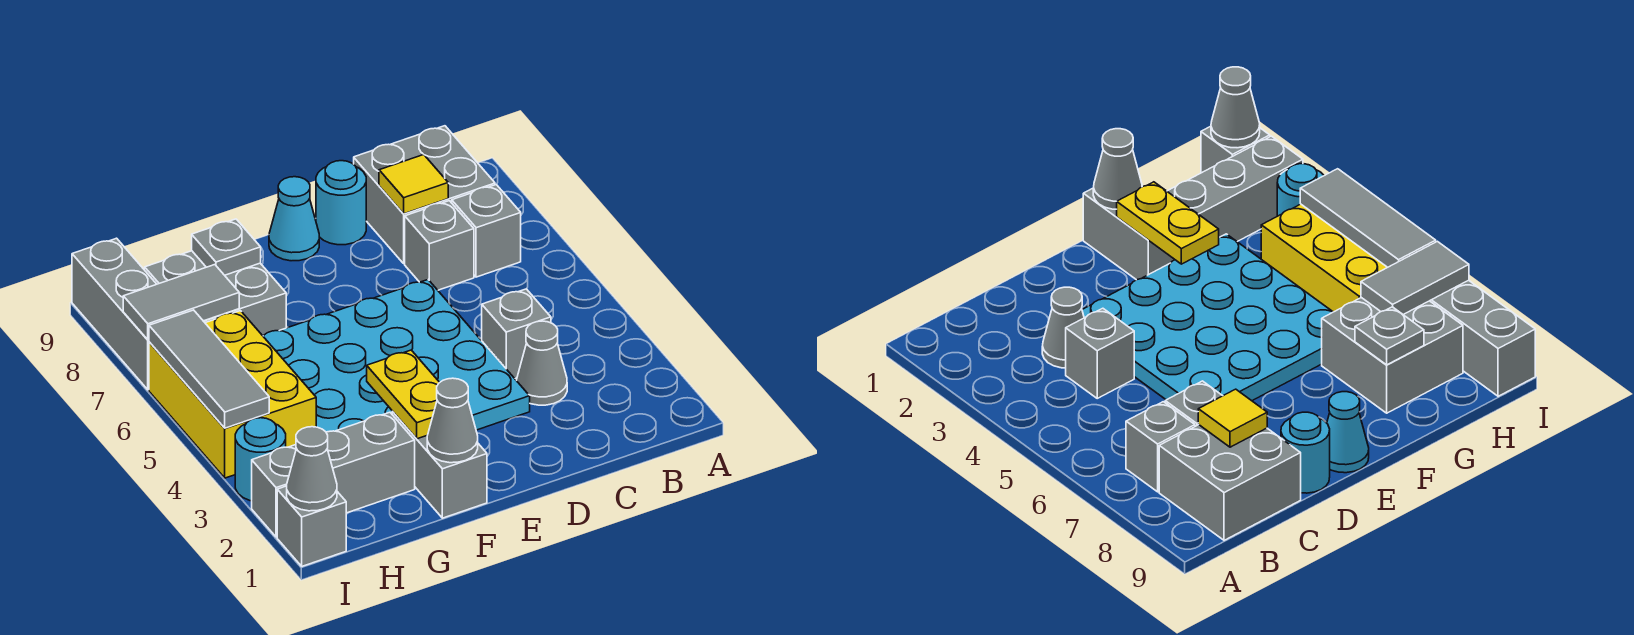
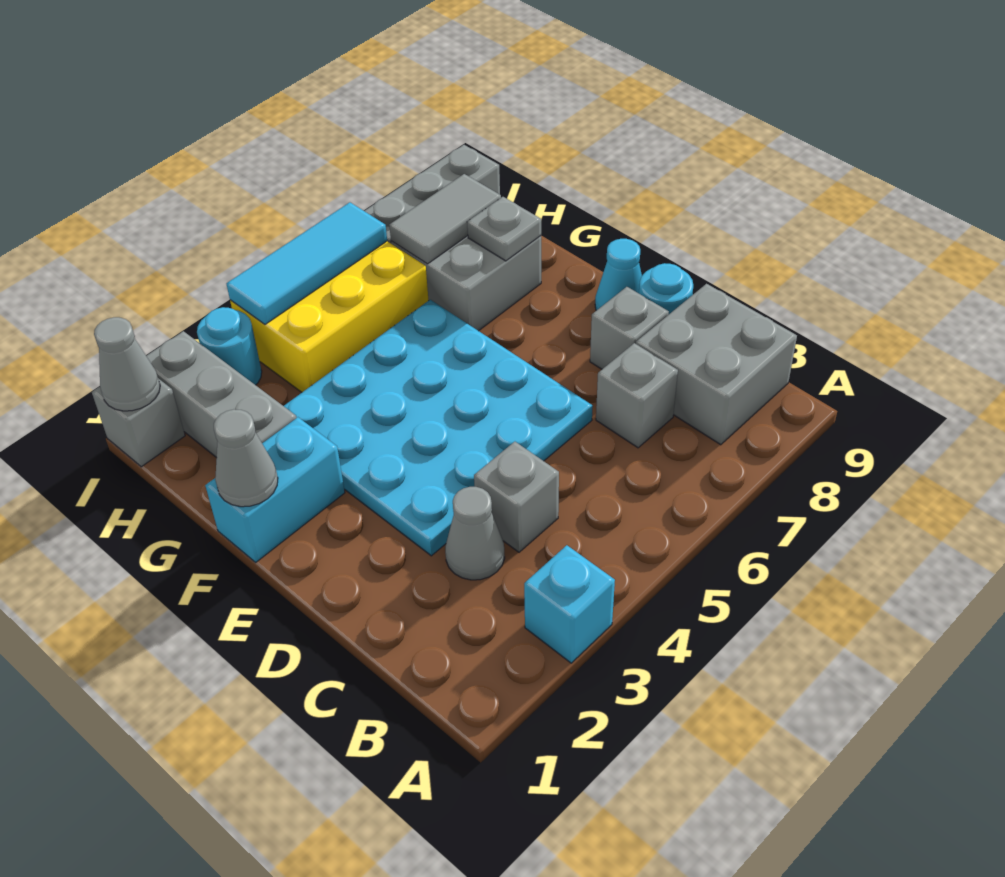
none -> cyan 1x1 brick [524,545,615,663]
grey 1x1 brick [452,185,521,277] -> grey 1x1 brick moved to [590,287,669,369]
yellow 1x1 tile [379,155,448,214] -> none
grey 1x2 brick [392,412,487,518] -> cyan 1x2 brick [205,417,345,562]
yellow 1x2 plate [367,350,440,439] -> none
grey 1x2 tile [123,265,239,340] -> grey 1x2 tile turned to [389,174,501,264]
grey 1x3 tile [149,310,269,428] -> cyan 1x3 tile [227,202,387,324]

